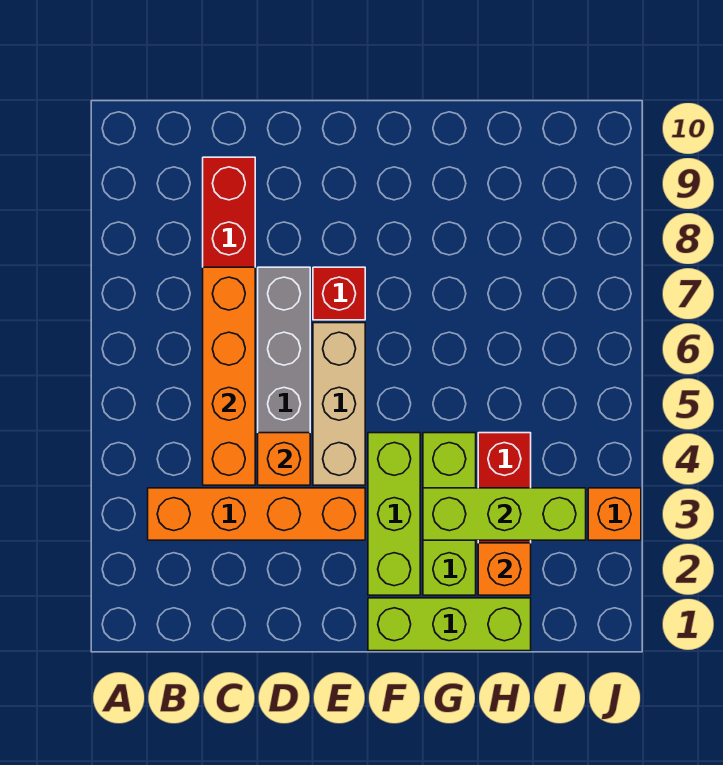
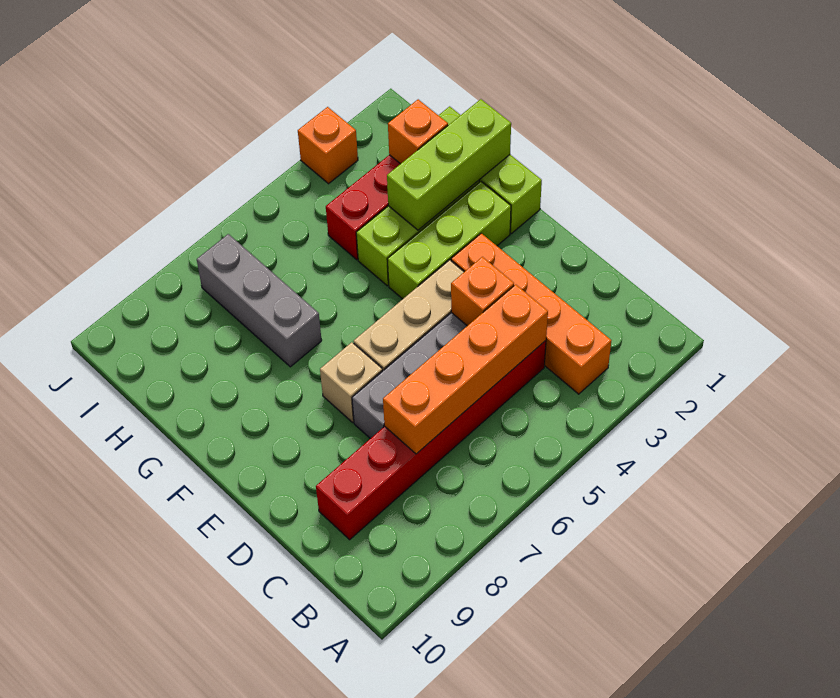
red 1x1 brick [313,267,365,320] -> tan 1x1 brick [320,342,382,422]
lime 1x3 brick [423,488,586,540] -> lime 1x3 brick turned to [387,99,511,230]
none -> grey 1x3 brick [197,234,322,367]

